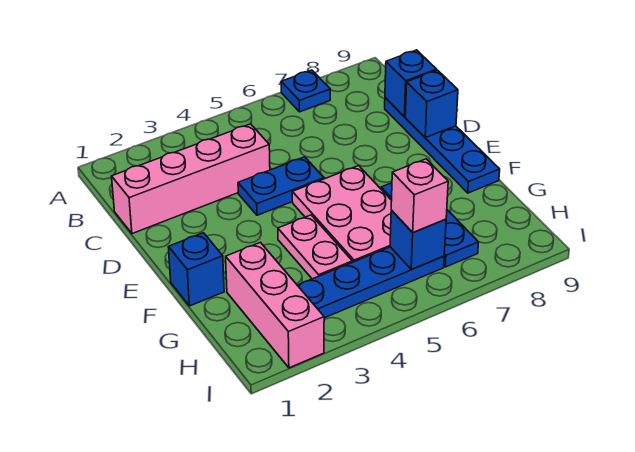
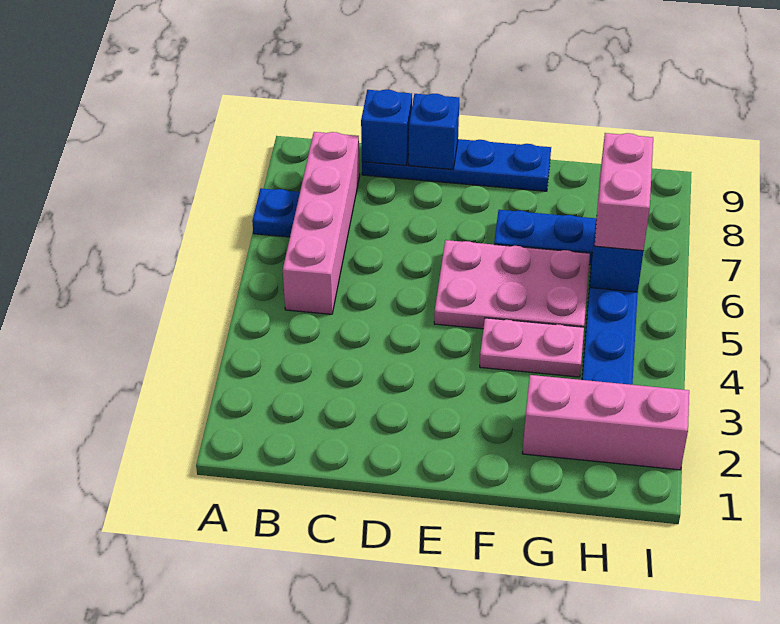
pink 1x4 brick [112,124,270,234] -> pink 1x4 brick moved to [283,132,360,314]
blue 1x2 plate [238,157,324,215] -> none
blue 1x1 brick [169,233,224,306] -> none
pink 1x1 brick [391,159,448,232] -> pink 1x2 brick [595,133,653,251]

